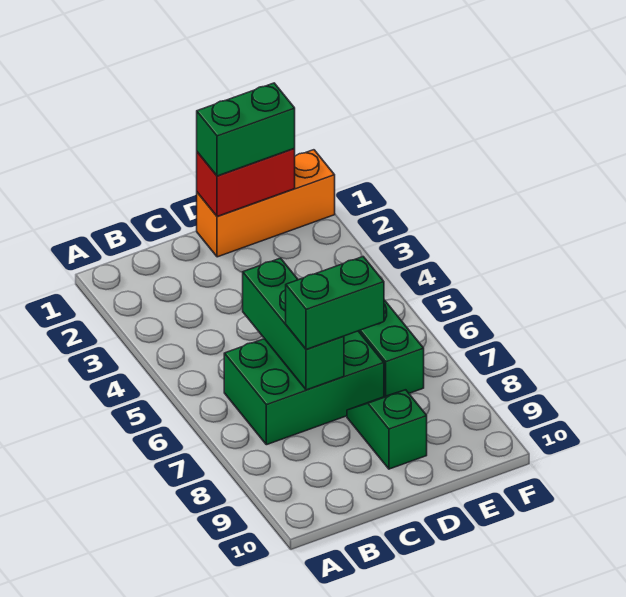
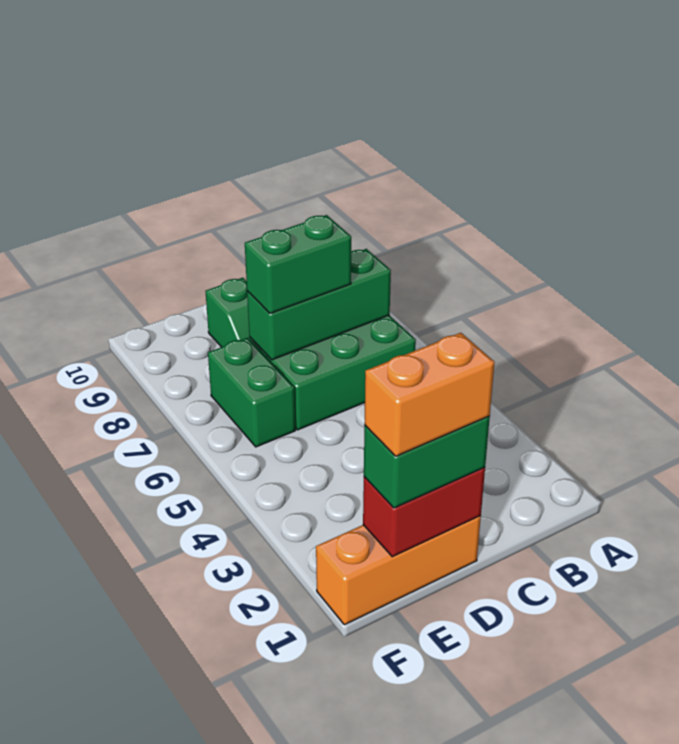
green 1x3 brick [243,258,344,390] -> green 1x3 brick turned to [247,249,391,360]
none -> orange 1x2 brick [365,333,495,456]

